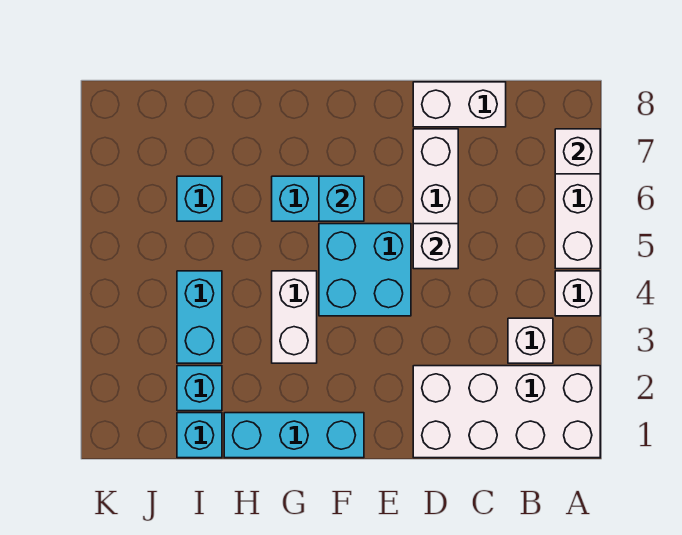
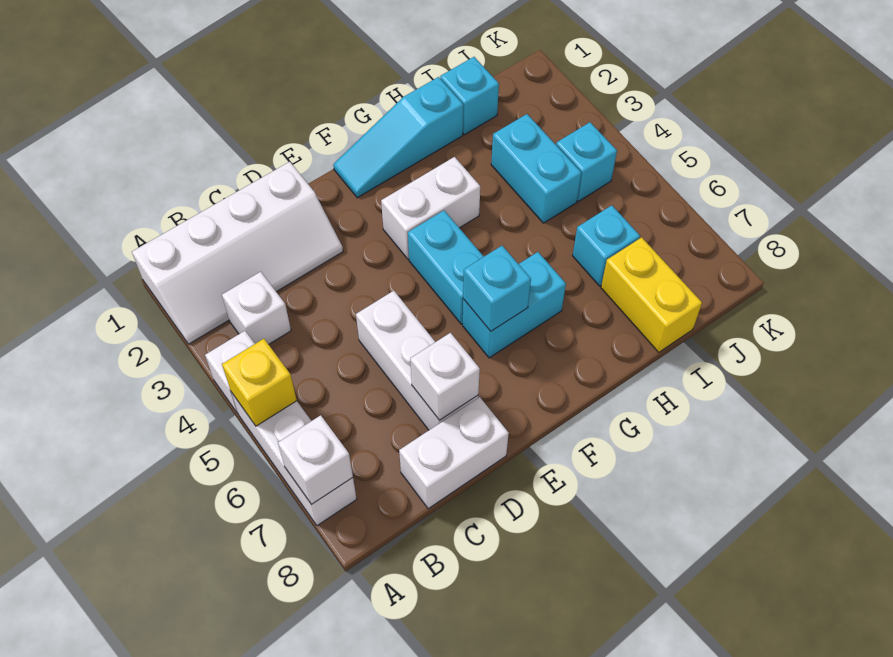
white 2x4 brick [413,366,600,458] -> white 2x4 slope [132,162,343,344]
none -> yellow 1x1 brick [222,339,297,426]
white 1x1 brick [413,224,458,269] -> white 1x1 brick moved to [410,333,480,420]
cyan 2x2 brick [319,224,411,316] -> cyan 1x2 brick [408,211,484,324]
cyan 1x3 brick [224,413,364,458] -> cyan 1x3 slope [333,77,463,198]
white 1x2 brick [272,271,317,363] -> white 1x2 brick turned to [381,157,480,259]
cyan 1x1 brick [177,366,222,411] -> cyan 1x1 brick moved to [556,122,617,201]
none -> yellow 1x2 brick [601,237,702,352]

